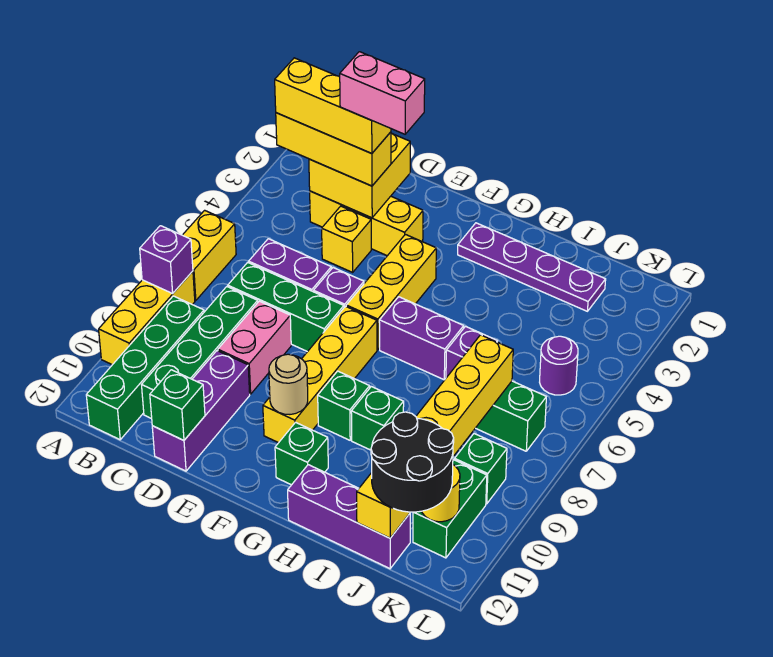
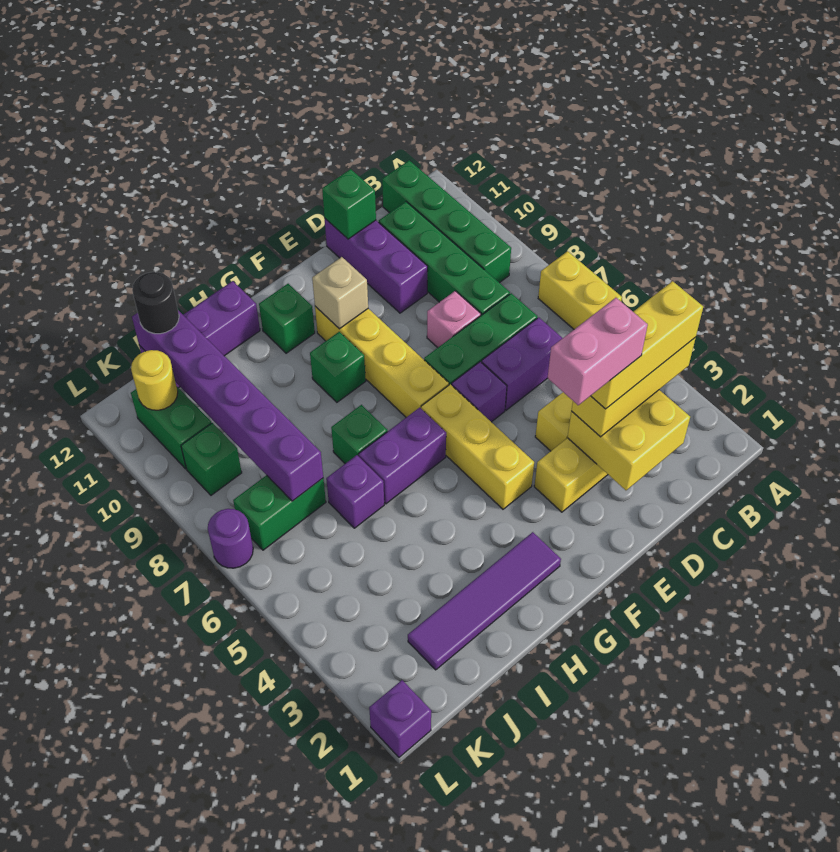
yellow 1x3 brick [99,271,195,365] -> none
purple 1x1 brick [140,226,193,293] -> purple 1x1 brick moved to [369,680,431,757]
pink 1x2 brick [218,301,291,394] -> pink 1x1 brick [427,291,481,348]
tan 1x1 round brick [269,354,308,414] -> tan 1x1 brick [312,257,368,329]
purple 1x4 plate [458,223,606,311] -> purple 1x4 tile [408,532,561,670]
green 1x1 brick [351,387,404,450] -> green 1x1 brick moved to [331,405,387,464]
yellow 1x6 brick [357,335,513,538] -> purple 1x6 brick [132,310,323,501]
black 2x2 round brick [371,412,454,512] -> black 1x1 round brick [132,272,179,334]
purple 1x1 round brick [540,336,578,395] -> purple 1x1 round brick moved to [208,509,253,568]

